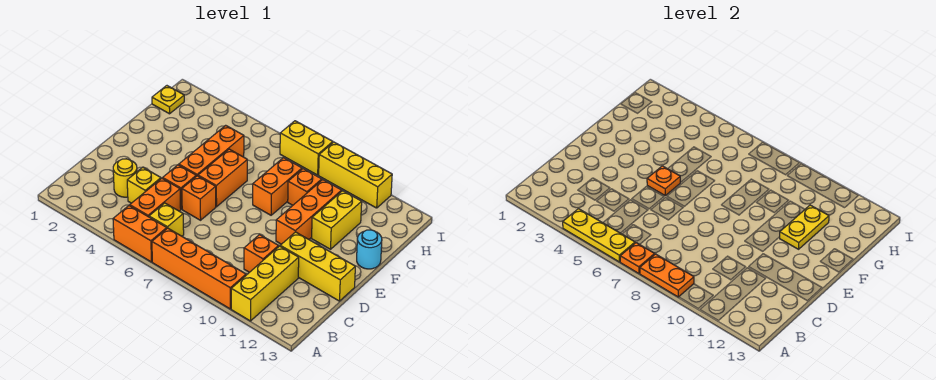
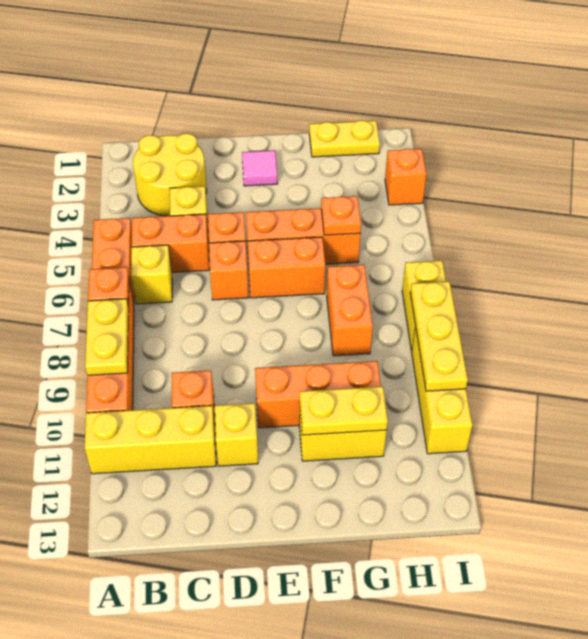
yellow 1x3 plate [563,209,635,262] -> yellow 1x3 plate moved to [410,281,468,391]
orange 1x2 plate [640,254,694,297] -> yellow 1x2 plate [85,299,129,375]
yellow 1x1 round brick [113,159,137,197] -> yellow 2x2 round brick [133,134,207,216]
yellow 1x3 brick [280,232,355,301] -> yellow 1x1 brick [215,403,258,466]
none -> pink 1x1 tile [242,150,278,186]
orange 1x1 plate [647,166,680,195] -> orange 1x1 plate moved to [321,196,361,235]
orange 1x2 brick [253,158,302,215] -> orange 1x2 brick turned to [327,265,373,356]
cyan 1x1 round brick [357,230,382,269] -> none
orange 1x1 brick [288,169,322,205] -> orange 1x1 brick moved to [385,149,426,205]
yellow 1x1 plate [152,86,184,114] -> yellow 1x2 plate [309,120,380,157]

